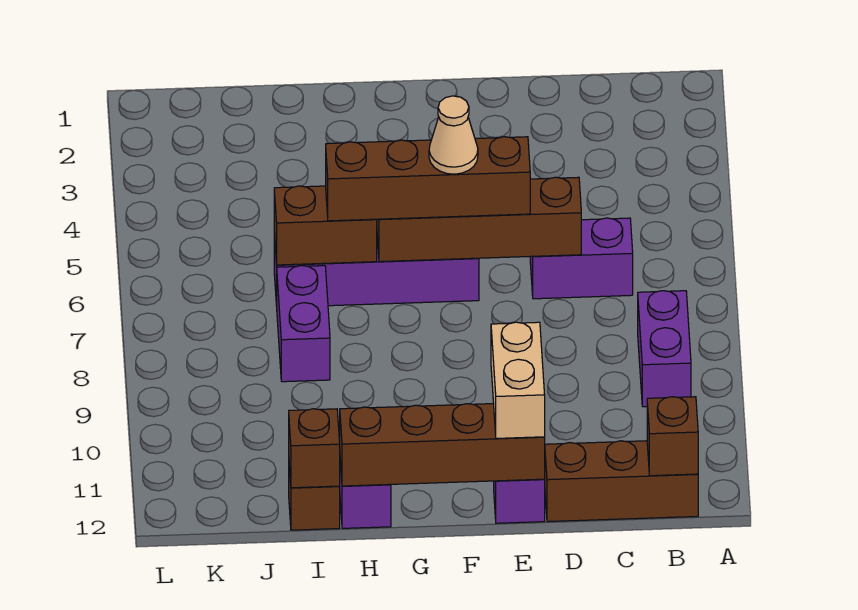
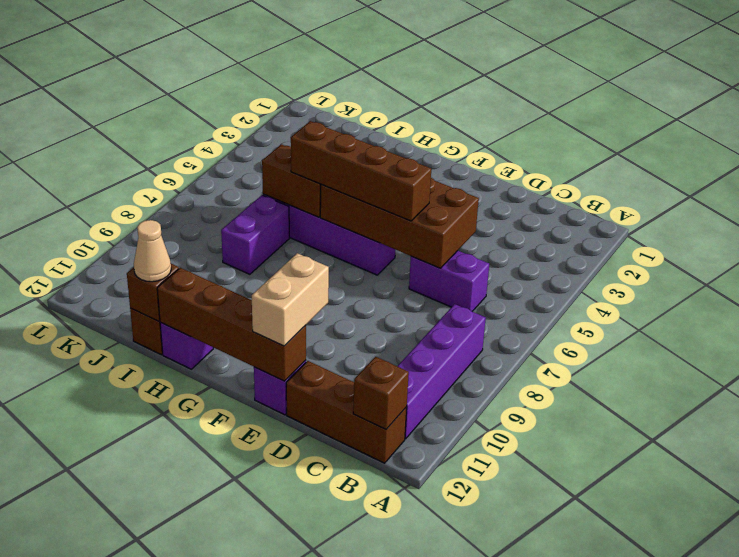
purple 1x2 brick [638,291,691,407] -> purple 1x4 brick [397,304,486,439]
brown 1x4 brick [377,177,581,262] -> brown 2x4 brick [320,178,479,268]
tan 1x1 cone [429,96,478,174] -> tan 1x1 cone moved to [134,220,171,282]

